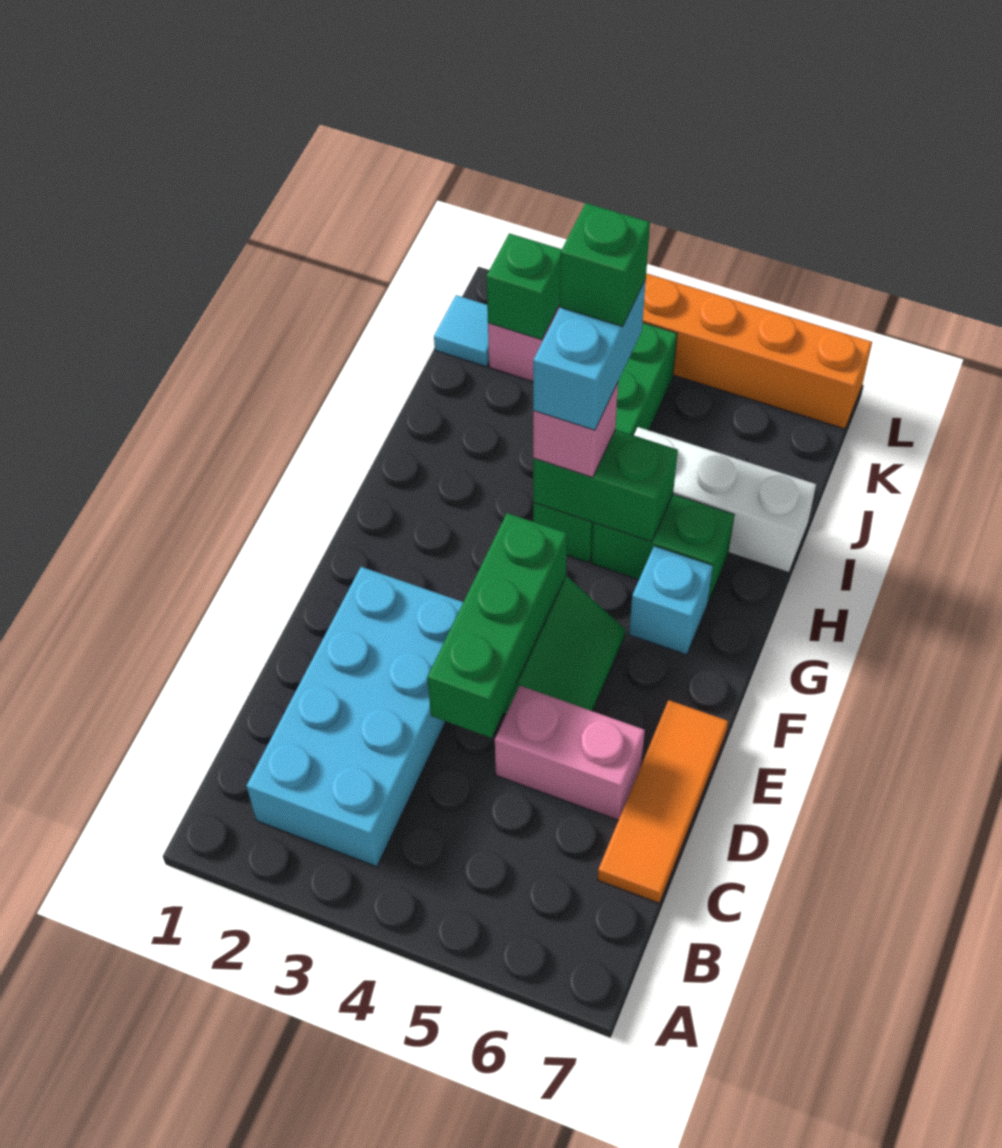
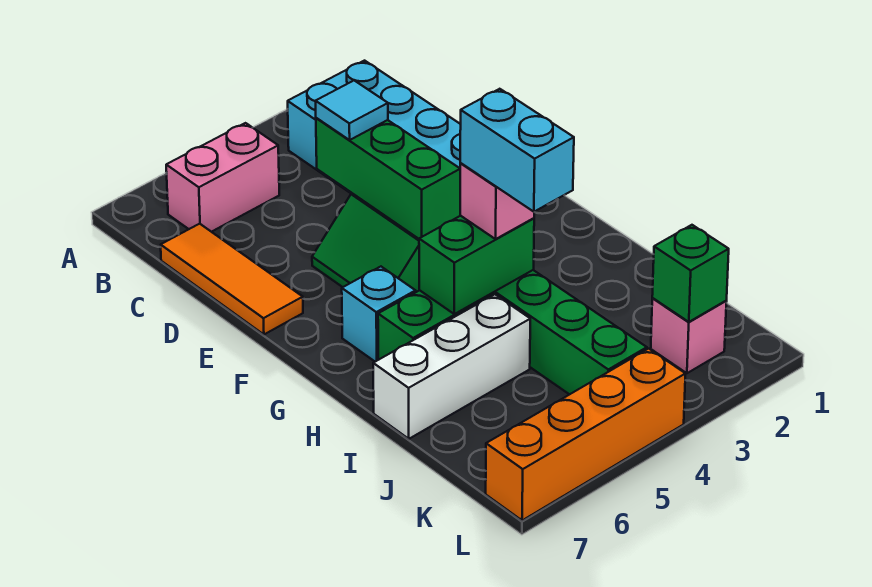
pink 1x2 brick [495,686,645,820] -> pink 1x2 brick moved to [166,123,279,232]
green 1x1 brick [559,203,650,327] -> none
cyan 1x1 tile [434,295,489,367] -> cyan 1x1 tile moved to [316,81,388,140]

